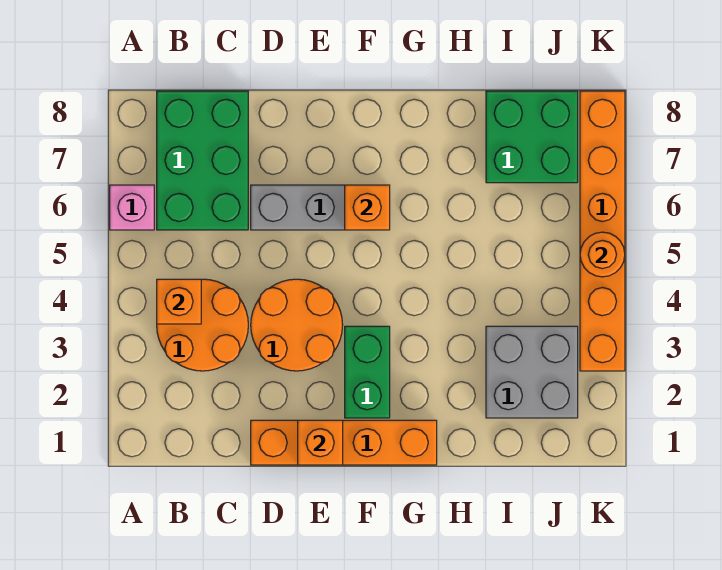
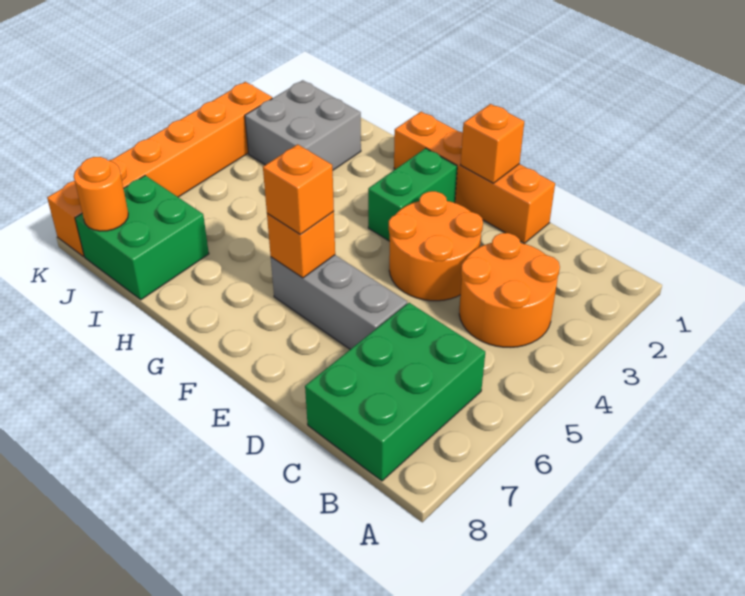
pink 1x1 brick [110,185,154,230] -> none
orange 1x1 brick [157,279,201,324] -> orange 1x1 brick moved to [263,144,334,234]
orange 1x1 round brick [580,232,625,277] -> orange 1x1 round brick moved to [74,157,128,231]

